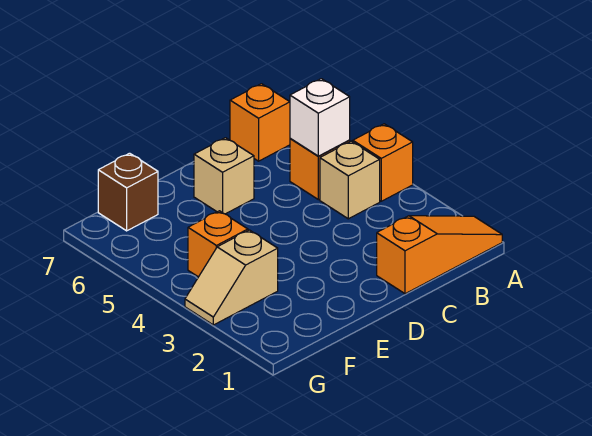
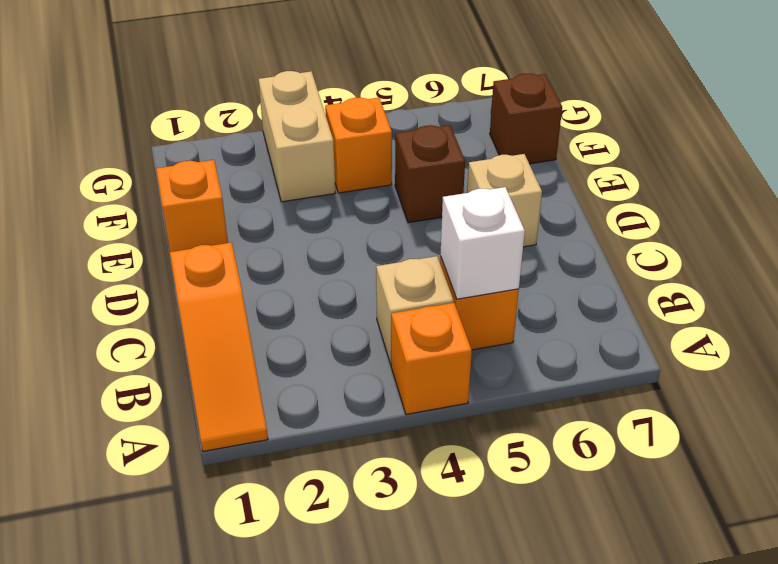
orange 1x1 brick [230,84,290,161] -> orange 1x1 brick moved to [156,160,228,252]
none -> brown 1x1 brick [395,125,465,223]
tan 1x2 slope [185,230,278,325] -> tan 1x2 brick [259,71,335,202]

